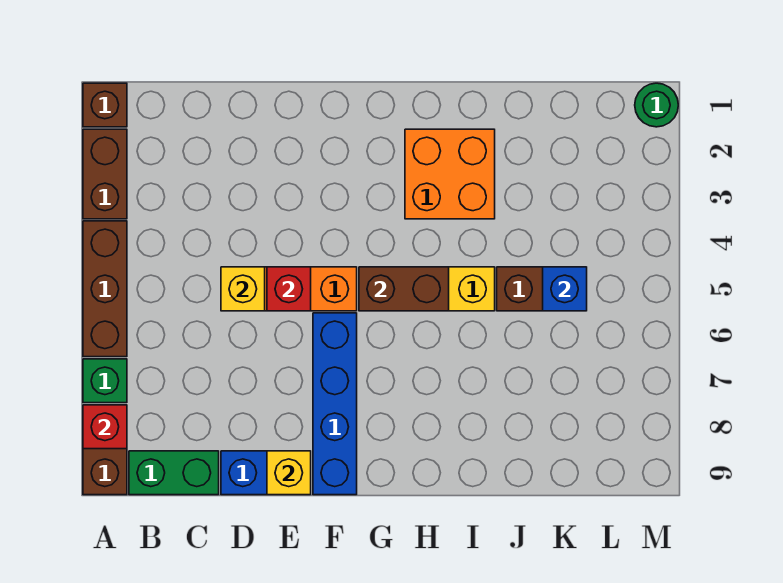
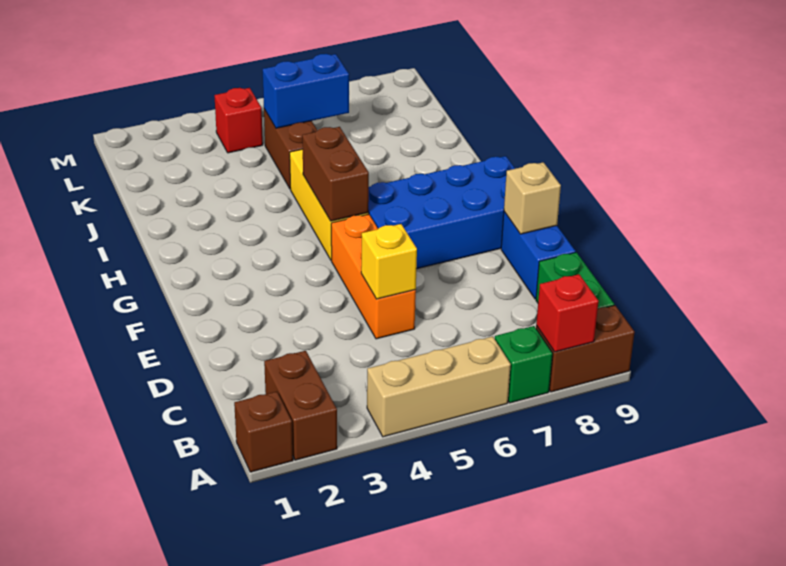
brown 1x2 brick [83,129,127,219] -> brown 1x2 brick turned to [264,351,337,460]
brown 1x3 brick [83,221,127,357] -> tan 1x3 brick [367,336,511,437]
red 1x1 brick [267,267,311,311] -> red 1x1 brick moved to [214,88,263,153]
yellow 1x1 brick [267,451,311,495] -> tan 1x1 brick [504,162,561,234]
blue 1x4 brick [313,313,357,495] -> blue 2x4 brick [368,156,515,269]
orange 2x2 brick [405,129,495,219] -> none
blue 1x1 brick [543,267,587,311] -> blue 1x2 brick [263,54,349,128]
green 1x1 round brick [635,83,678,127] -> none

